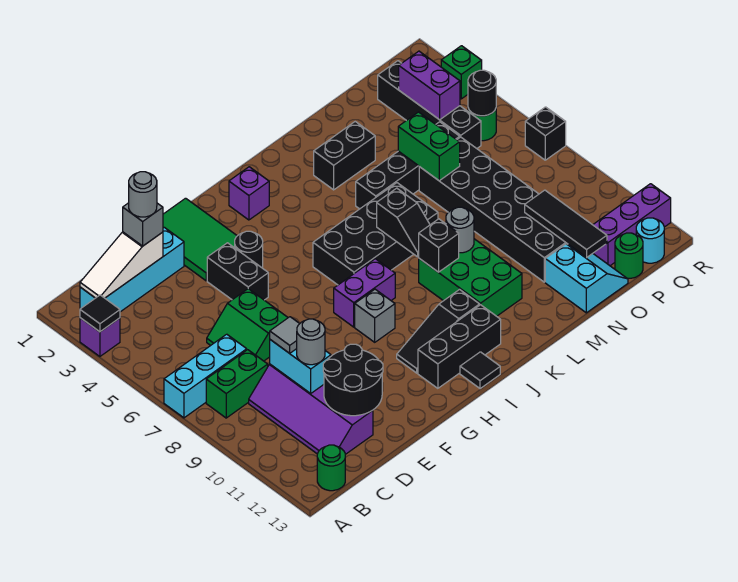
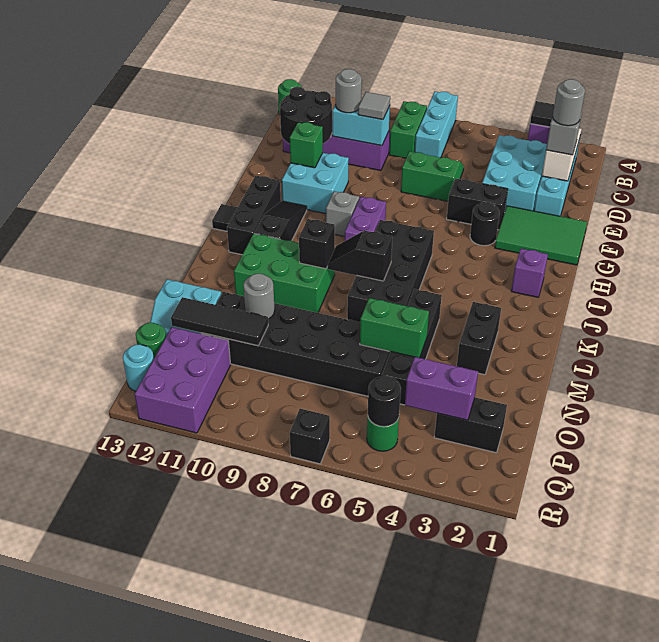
none -> cyan 2x3 brick [482,135,547,211]
none -> cyan 2x2 brick [282,153,349,214]
grey 1x1 round brick [446,207,474,253] -> grey 1x1 round brick moved to [244,274,275,319]
black 1x4 brick [378,61,481,148] -> black 1x2 brick [434,398,507,453]
purple 1x3 brick [593,184,671,266] -> purple 2x3 brick [135,327,231,433]
green 1x1 brick [441,46,482,99] -> green 1x1 brick moved to [290,122,323,168]

